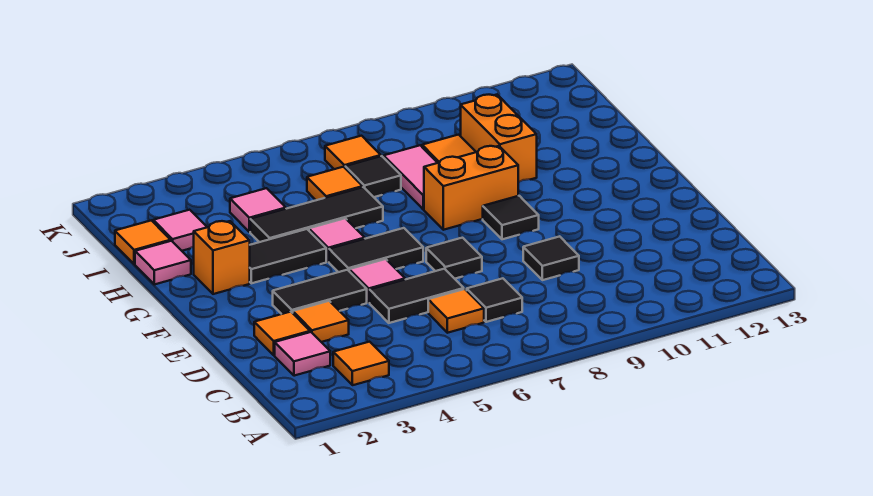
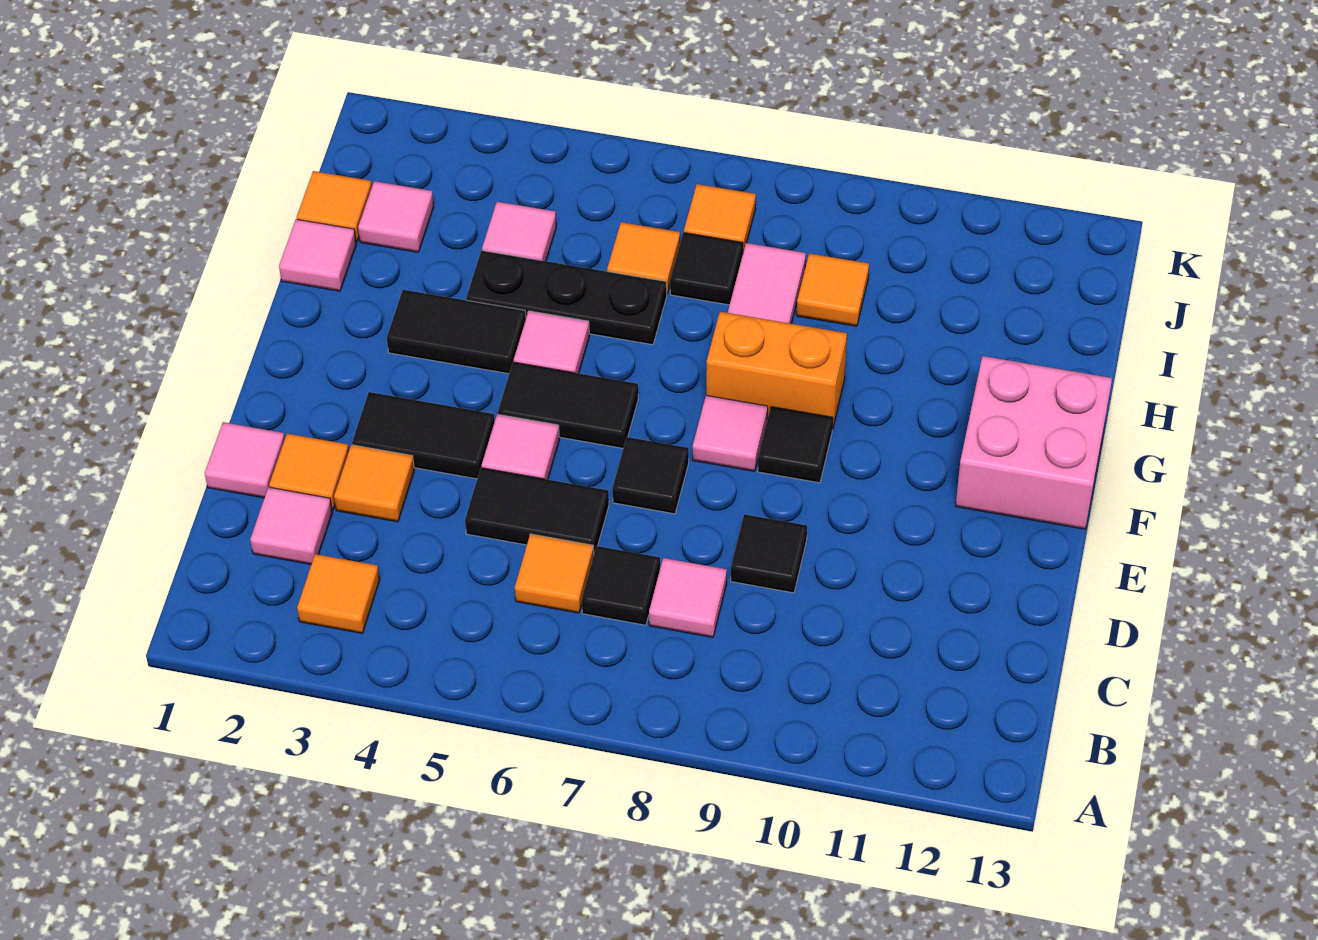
none -> pink 1x1 tile [649,558,727,637]
none -> pink 1x1 tile [205,422,285,498]
none -> pink 1x1 tile [693,395,768,471]
none -> pink 2x2 brick [956,356,1112,529]
orange 1x1 brick [194,221,250,294] -> none
black 1x3 tile [250,187,383,242] -> black 1x3 plate [466,250,667,345]
orange 1x2 brick [461,95,537,182] -> none

